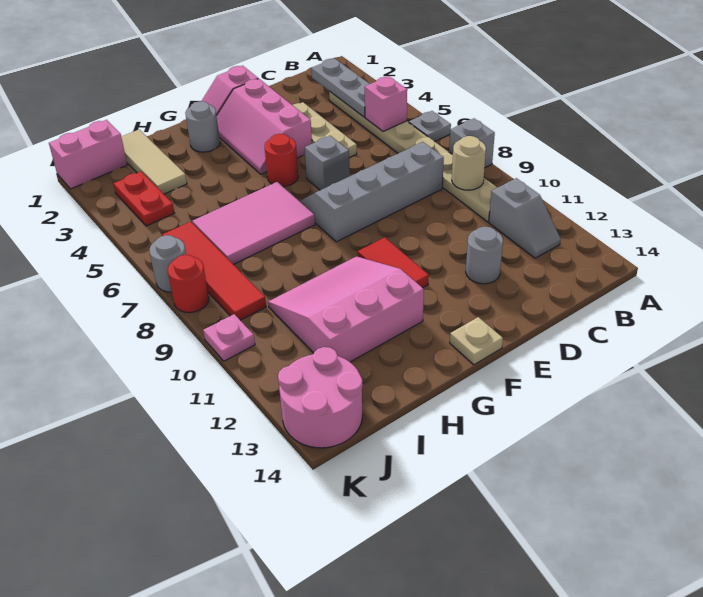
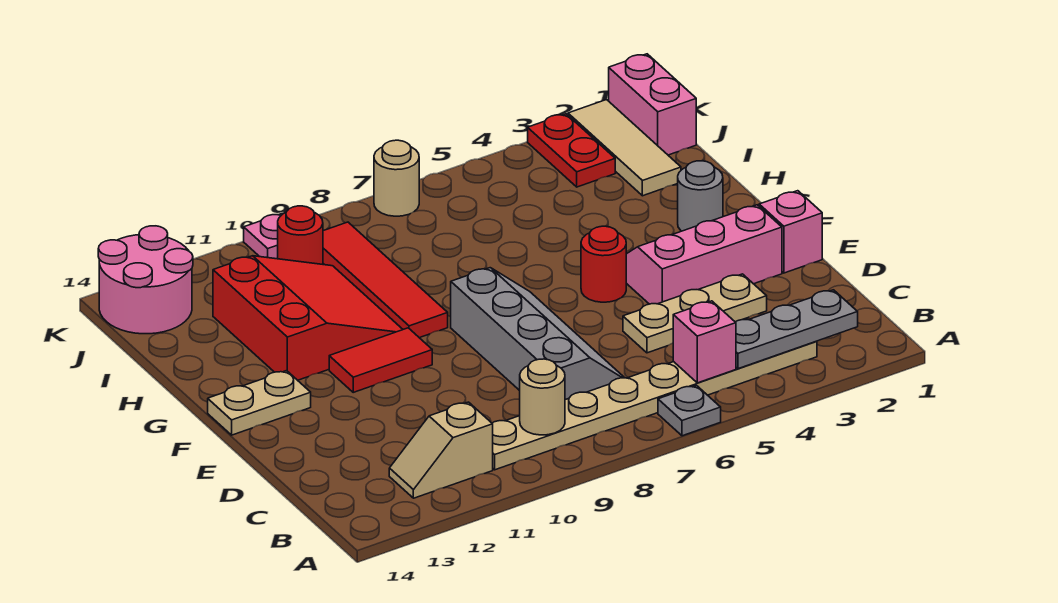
grey 1x1 brick [449,118,495,167] -> none
grey 1x2 slope [489,178,561,258] -> tan 1x2 slope [389,402,493,498]
grey 1x1 round brick [466,227,503,284] -> none
grey 1x1 brick [305,136,350,190] -> none
tan 1x1 plate [450,317,503,365] -> tan 1x2 plate [208,371,311,435]
pink 2x3 tile [192,182,315,264] -> none
pink 3x3 slope [268,256,424,362] -> red 3x3 slope [213,256,403,380]
tan 1x3 tile [121,130,187,194] -> tan 1x3 tile turned to [568,100,681,196]
red 1x2 plate [114,172,174,226] -> red 1x2 plate turned to [528,114,615,187]
red 1x4 tile [162,222,266,320] -> red 1x4 tile turned to [323,222,448,338]
grey 1x1 round brick [150,235,186,292] -> tan 1x1 round brick [374,140,419,216]
red 1x1 round brick [168,255,209,313] -> red 1x1 round brick moved to [278,206,323,264]

